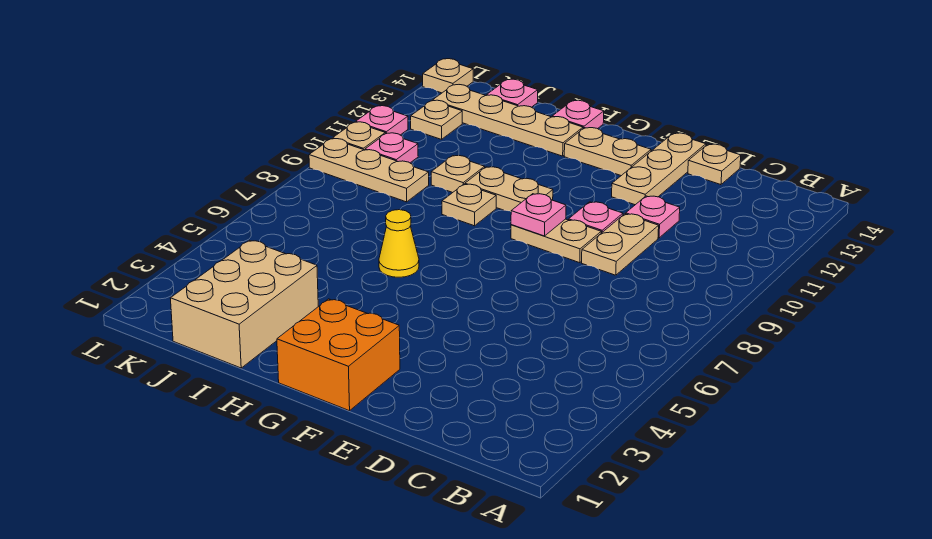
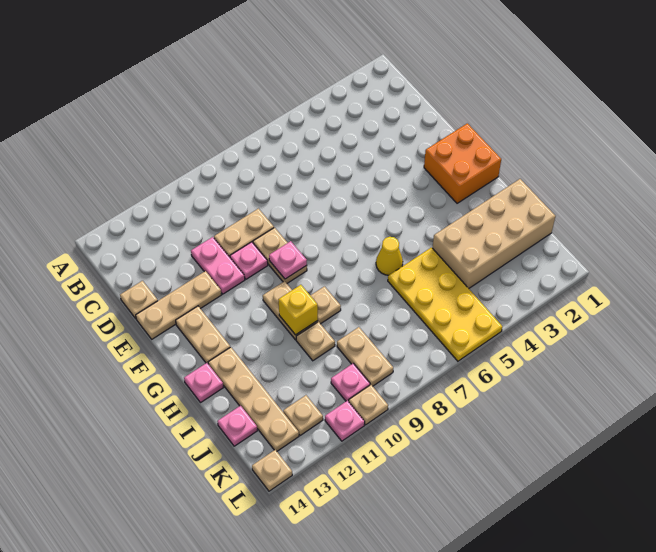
pink 1x1 plate [626,196,680,238] -> pink 1x2 plate [191,237,245,294]
none -> yellow 1x1 brick [278,285,318,335]
tan 2x3 brick [170,240,318,368] -> tan 2x4 brick [432,179,556,288]
none -> yellow 2x4 plate [388,247,502,361]
tan 1x3 plate [309,139,429,202] -> tan 1x2 plate [337,327,393,386]

